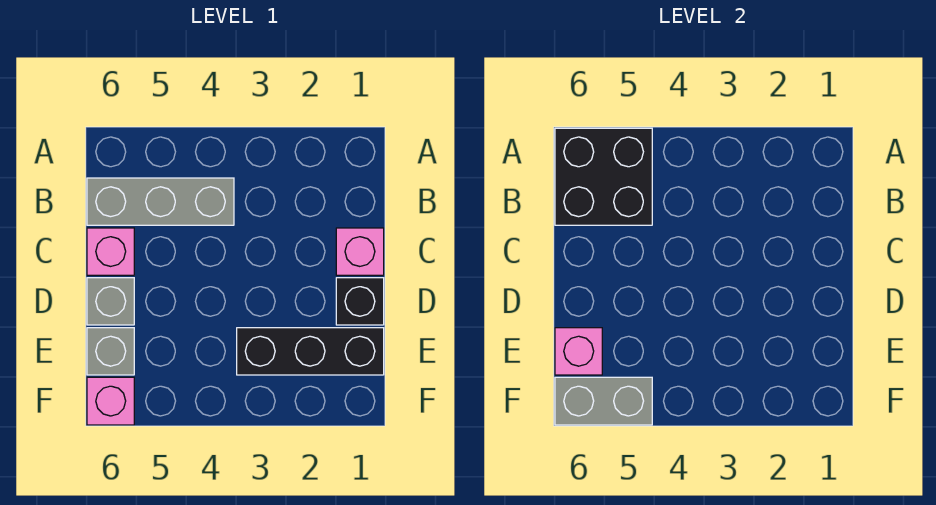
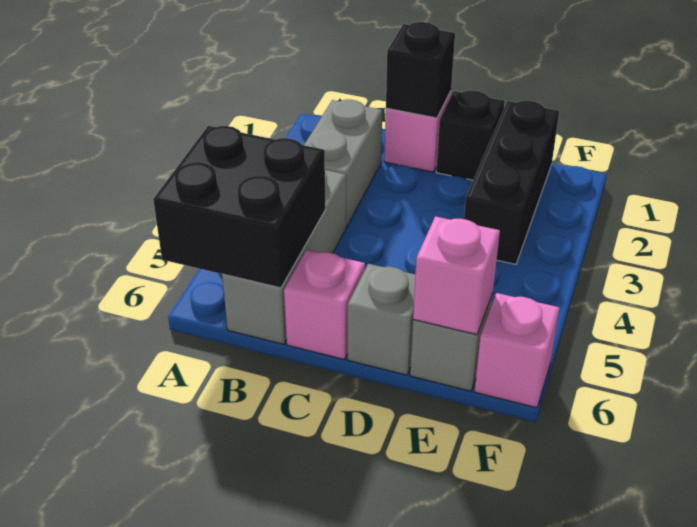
none -> black 1x1 brick [386,22,455,118]
grey 1x2 brick [555,377,652,425] -> grey 1x2 brick moved to [304,100,382,227]

